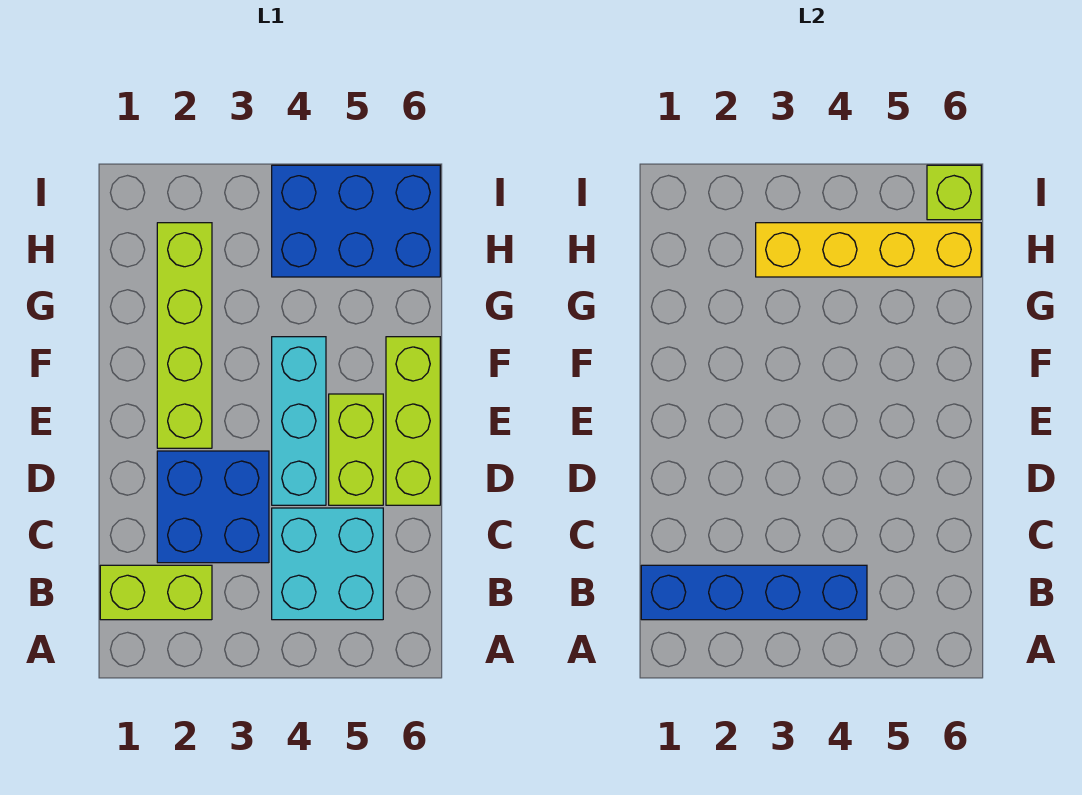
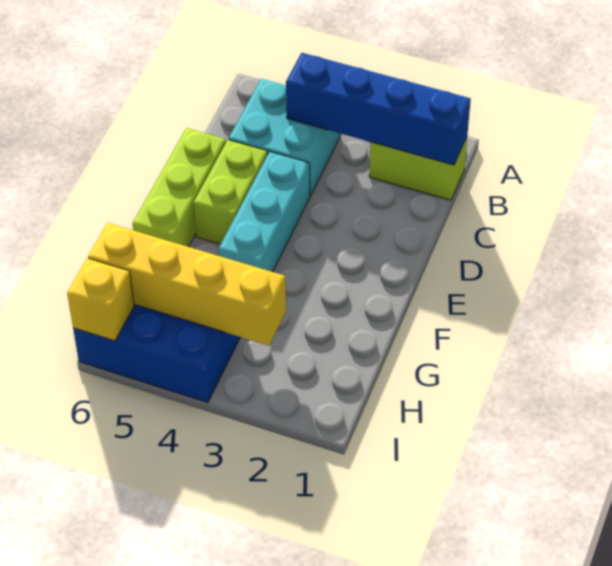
blue 2x2 brick [157,451,269,563] -> none
lime 1x4 brick [157,223,212,448] -> none
lime 1x1 brick [927,165,981,220] -> yellow 1x1 brick [67,258,134,341]

